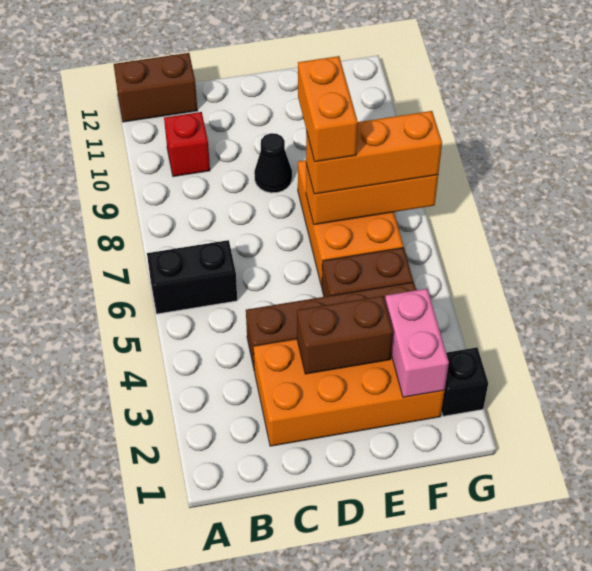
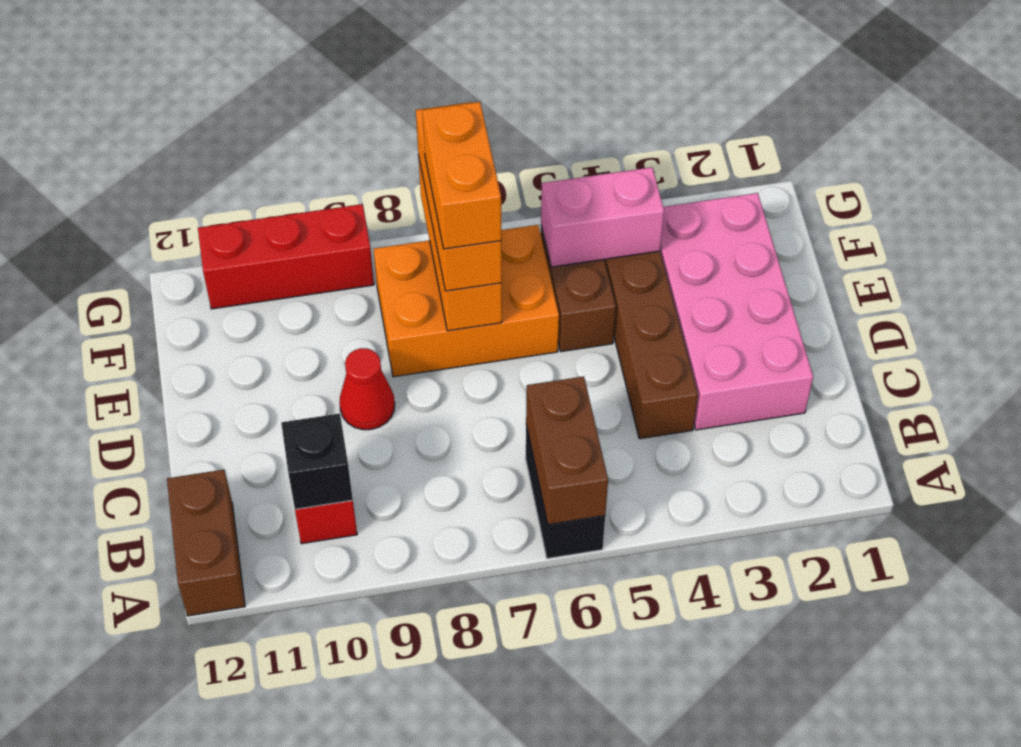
orange 2x4 brick [254,339,445,446] -> pink 2x4 brick [660,193,813,430]
brown 1x2 brick [297,296,393,374] -> brown 1x2 brick moved to [526,376,608,524]
black 1x1 cone [254,133,292,193] -> red 1x1 cone [340,348,395,430]
orange 1x2 brick [298,56,358,162] -> orange 1x2 brick turned to [422,102,501,249]
pink 1x2 brick [385,289,449,397] -> pink 1x2 brick moved to [541,167,664,267]
black 1x1 brick [442,347,488,416] -> black 1x1 brick moved to [281,413,353,509]
none -> red 1x3 brick [198,204,374,309]

